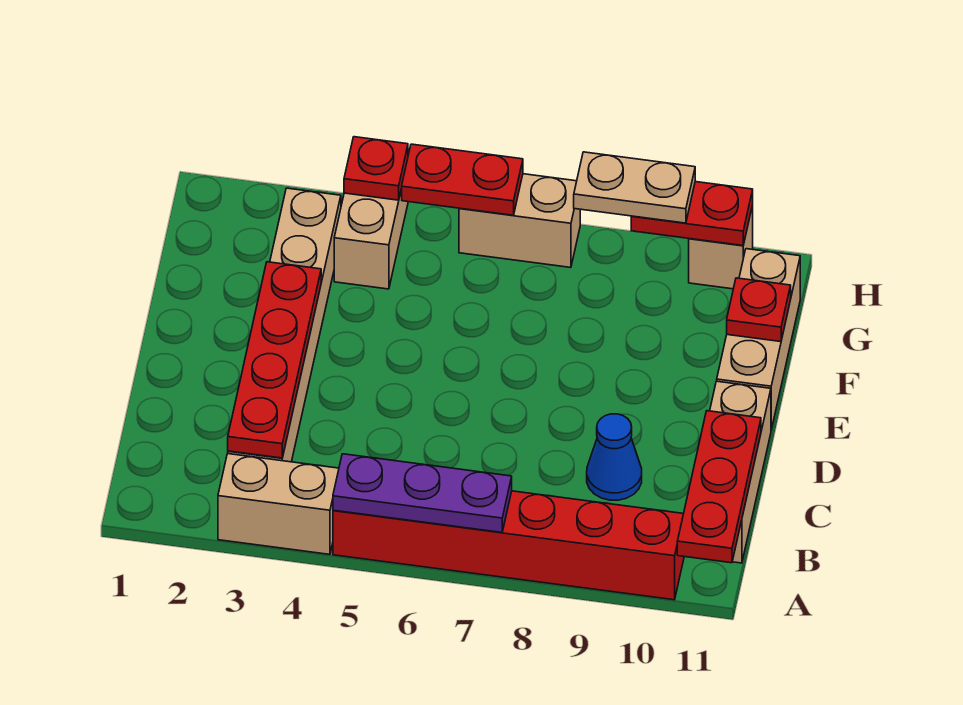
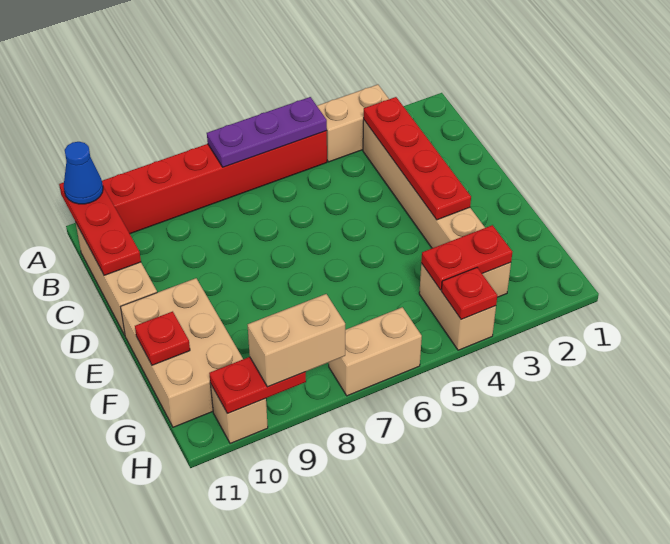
blue 1x1 cone [587,414,642,500] -> blue 1x1 cone moved to [64,142,103,204]
tan 1x3 brick [717,249,800,430] -> tan 2x3 brick [121,278,243,427]
red 1x2 plate [401,144,523,215] -> red 1x2 plate moved to [421,225,512,290]
tan 1x2 plate [574,152,695,223] -> tan 1x2 brick [248,294,345,387]

